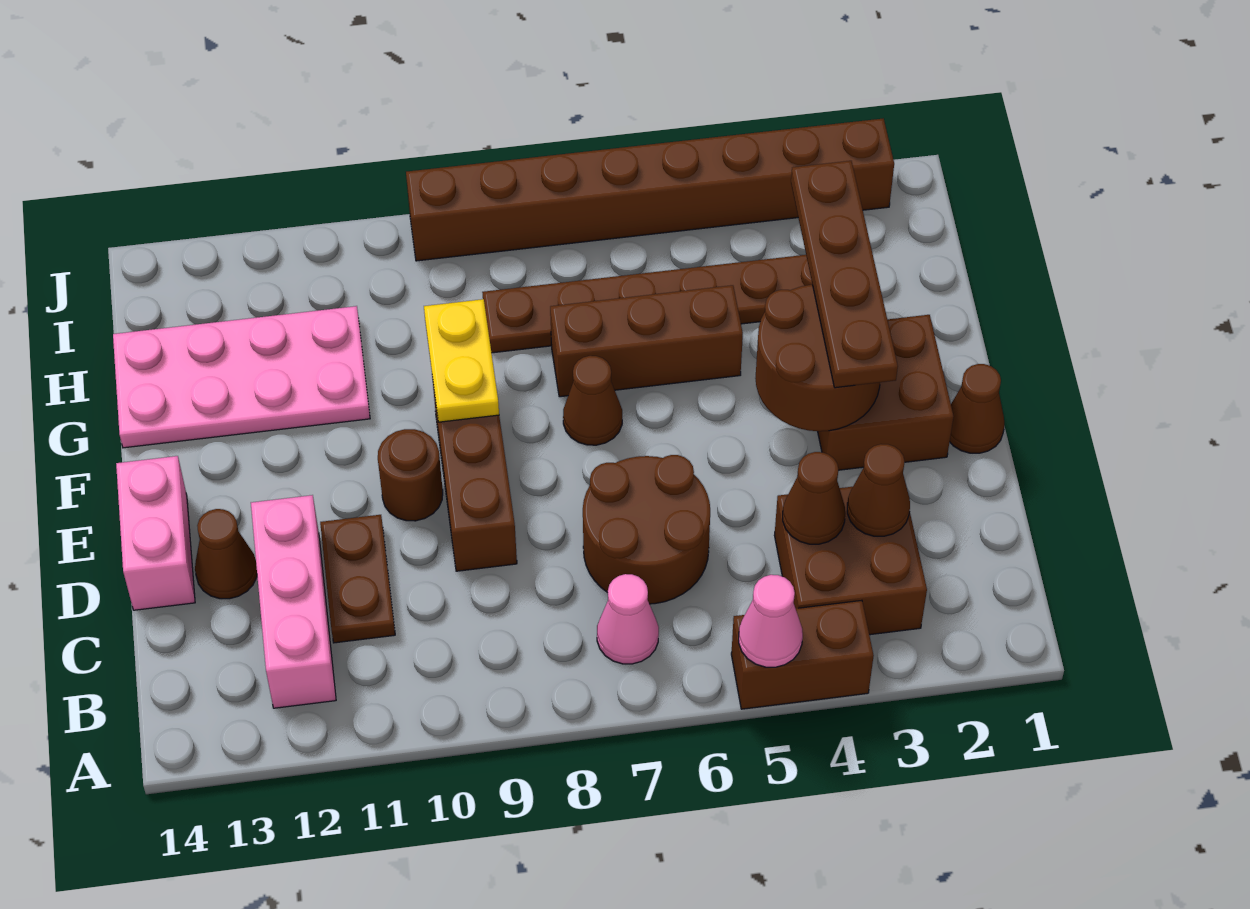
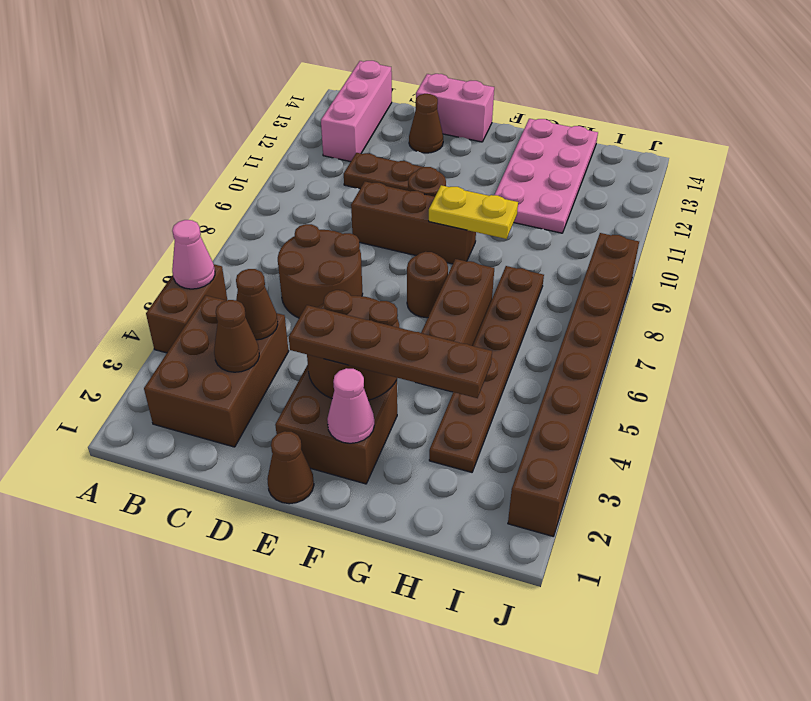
brown 2x2 brick [774,487,927,635] -> brown 2x3 brick [144,295,289,447]
pink 1x1 cone [597,574,659,664] -> pink 1x1 cone moved to [327,368,374,443]
pink 1x3 brick [251,495,336,708] -> pink 1x3 brick turned to [321,61,392,162]
brown 1x1 cone [563,356,622,445] -> brown 1x1 round brick [407,252,448,318]

